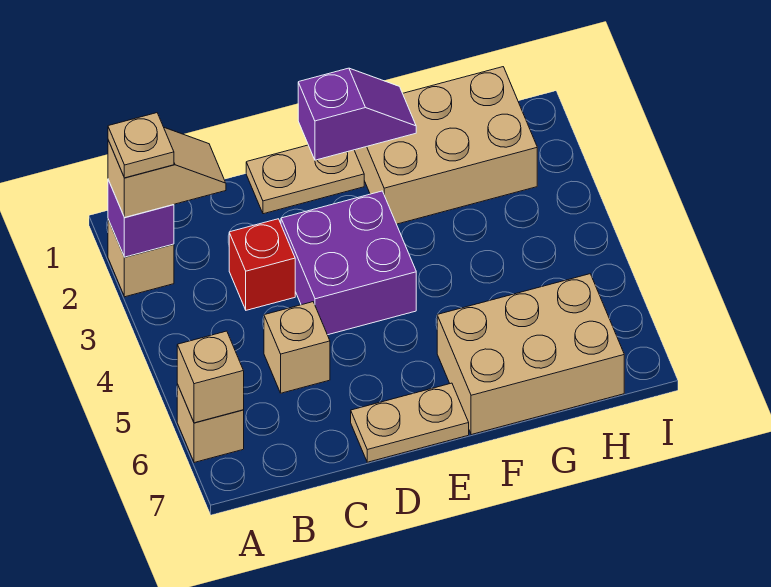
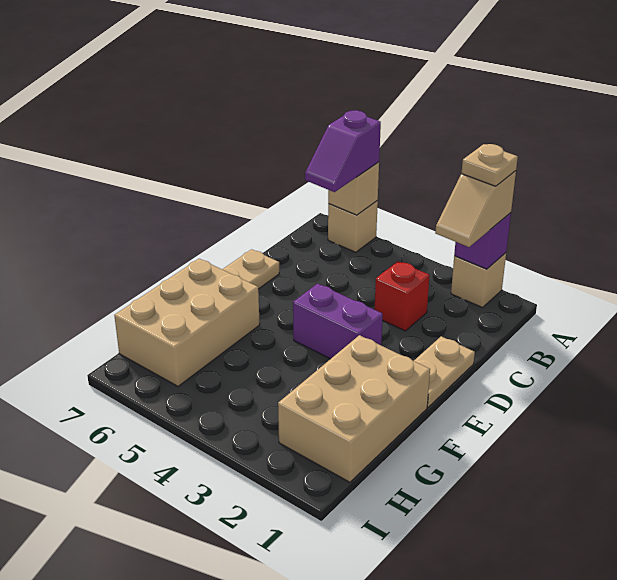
tan 1x1 brick [264,302,330,393] -> none
purple 2x2 brick [281,191,416,335] -> purple 1x2 brick [293,284,383,359]
purple 1x2 slope [298,68,416,160] -> purple 1x2 slope moved to [305,110,381,192]

